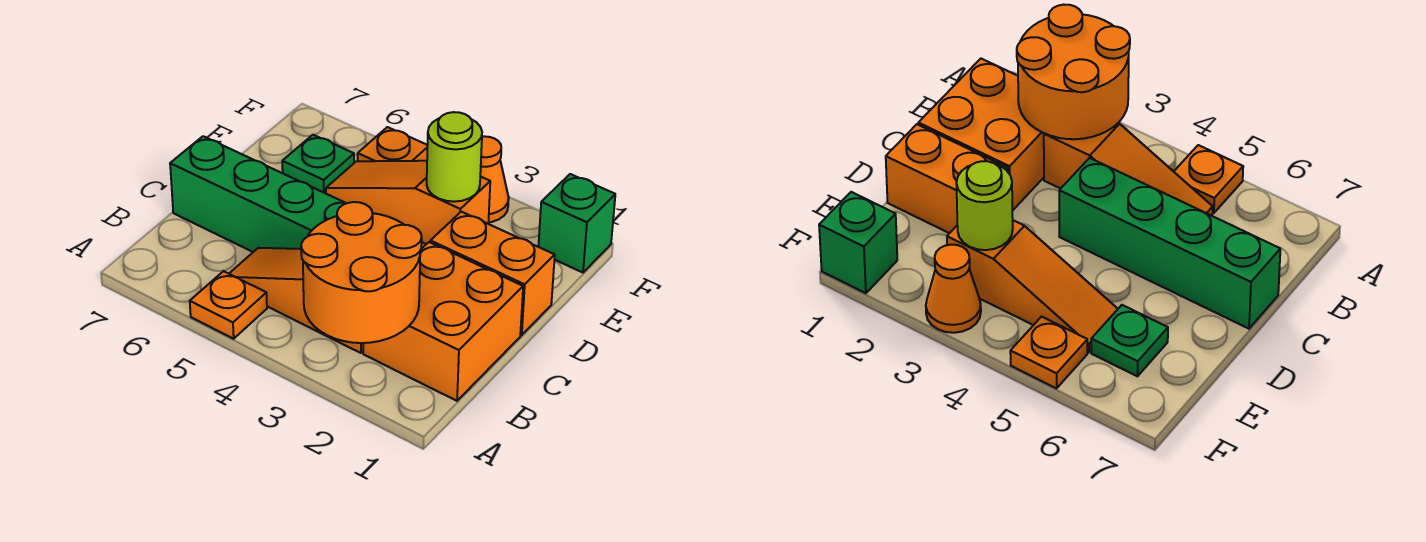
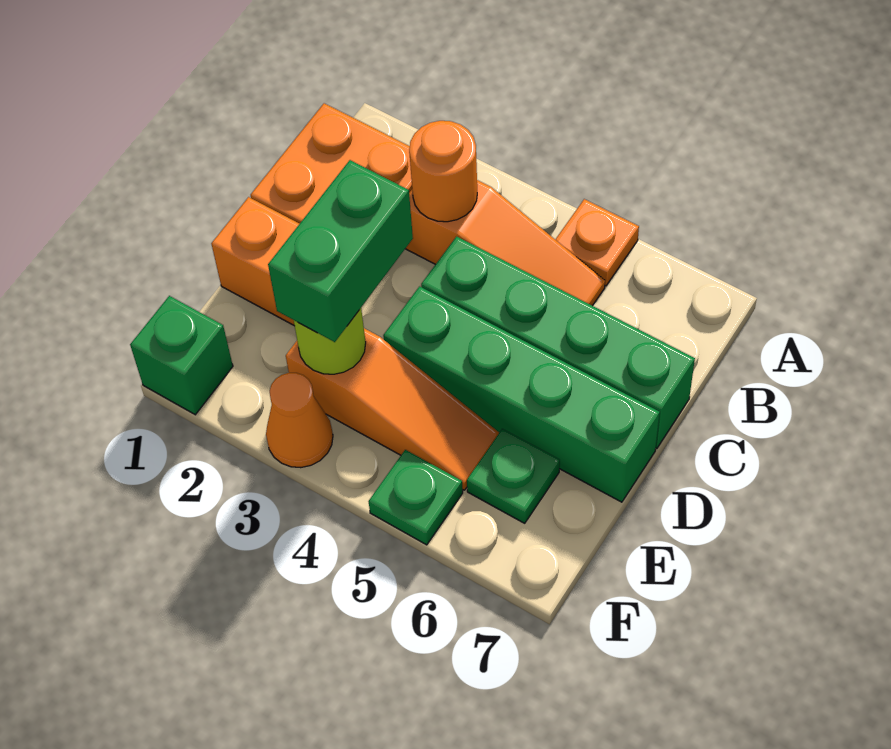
orange 2x2 round brick [301,202,422,343] -> orange 1x1 round brick [409,121,477,222]
none -> green 1x2 brick [268,160,413,342]
none -> green 1x4 brick [383,286,660,502]
orange 1x1 plate [358,127,428,161] -> green 1x1 plate [368,450,463,545]

